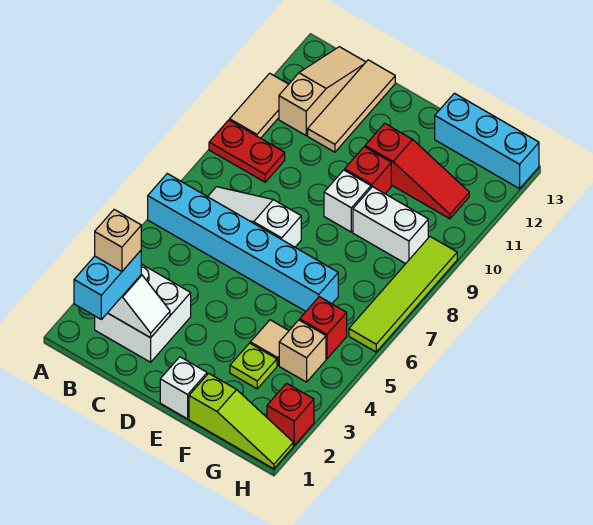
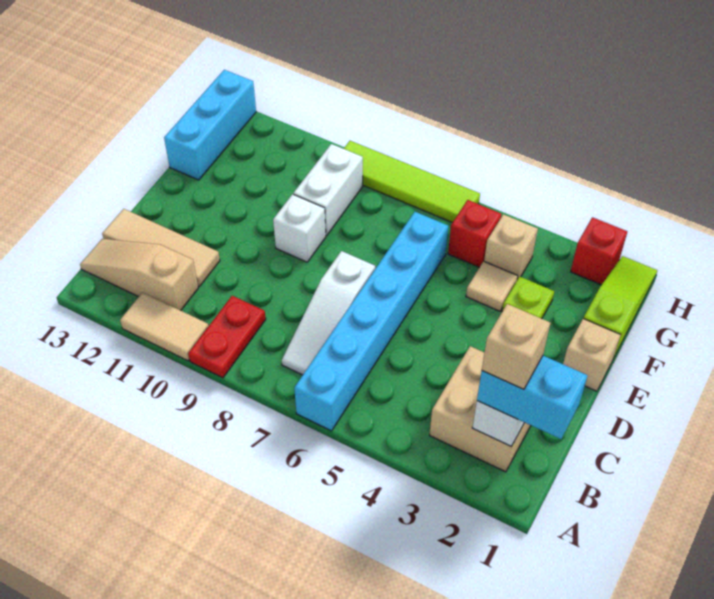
white 2x2 brick [95,264,191,362] -> tan 2x2 brick [430,346,531,472]
white 1x1 brick [160,357,207,419] -> tan 1x1 brick [563,319,621,391]
red 1x1 brick [345,147,391,194] -> none
red 1x3 slope [365,123,469,219] -> none

